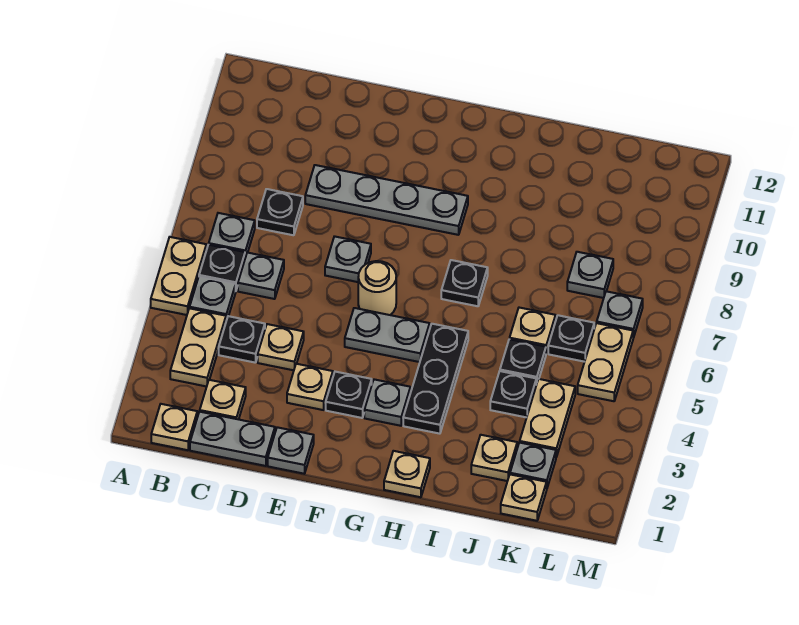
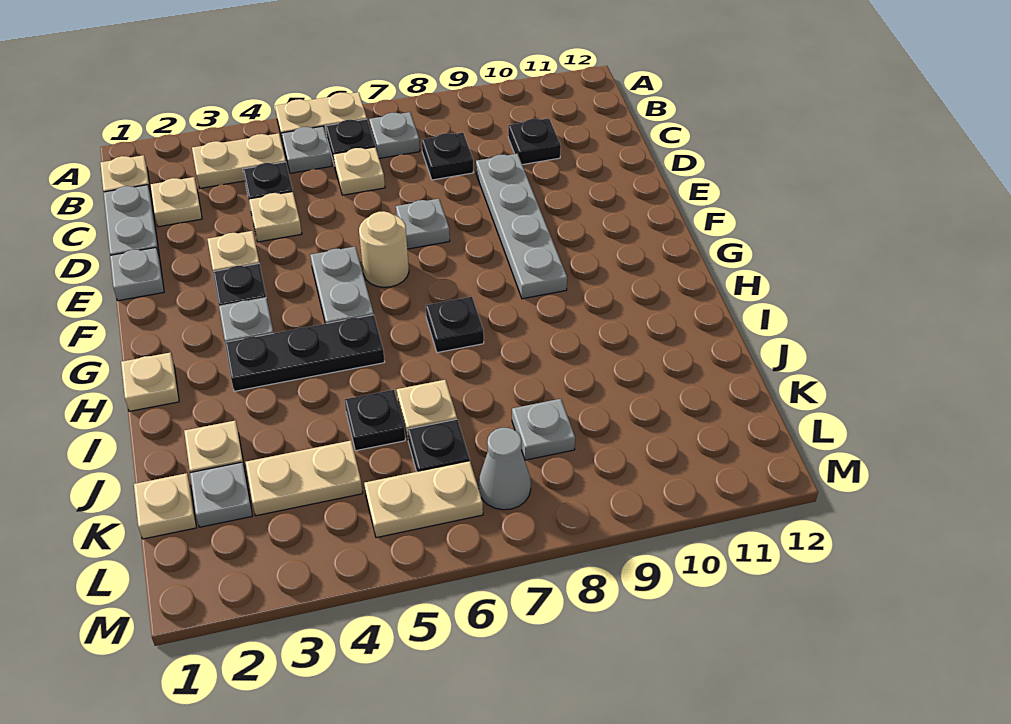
grey 1x1 plate [238,252,284,299] -> tan 1x1 plate [333,147,385,195]
black 1x1 plate [490,371,536,417] -> black 1x1 plate moved to [508,118,561,165]
grey 1x1 plate [597,291,643,338] -> grey 1x1 cone [478,428,531,510]

